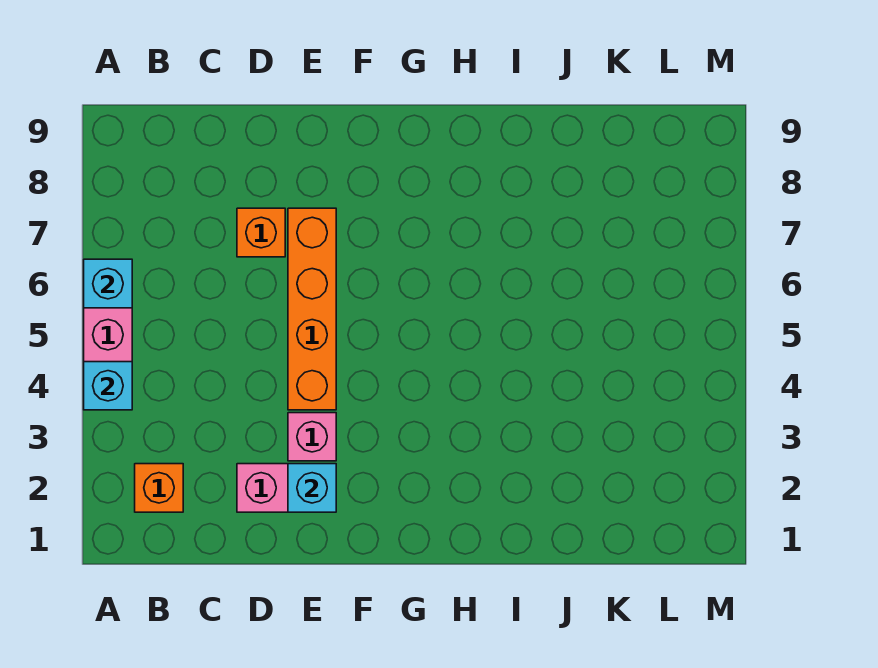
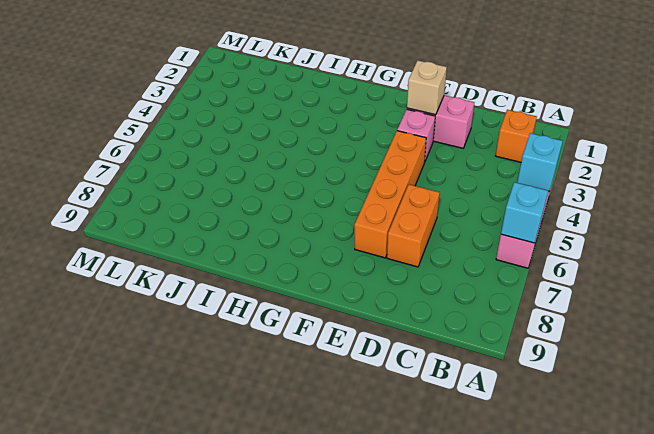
orange 1x1 brick [237,208,285,257] -> orange 1x2 brick [387,184,440,267]
cyan 1x1 brick [288,464,336,512] -> tan 1x1 brick [407,61,447,115]

